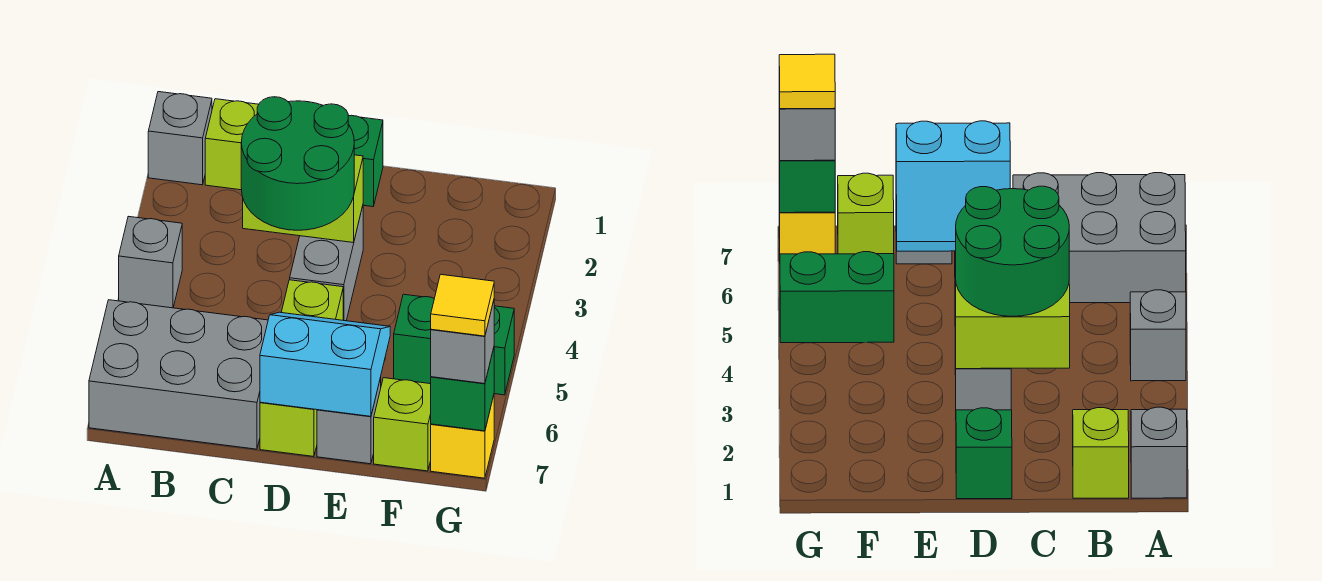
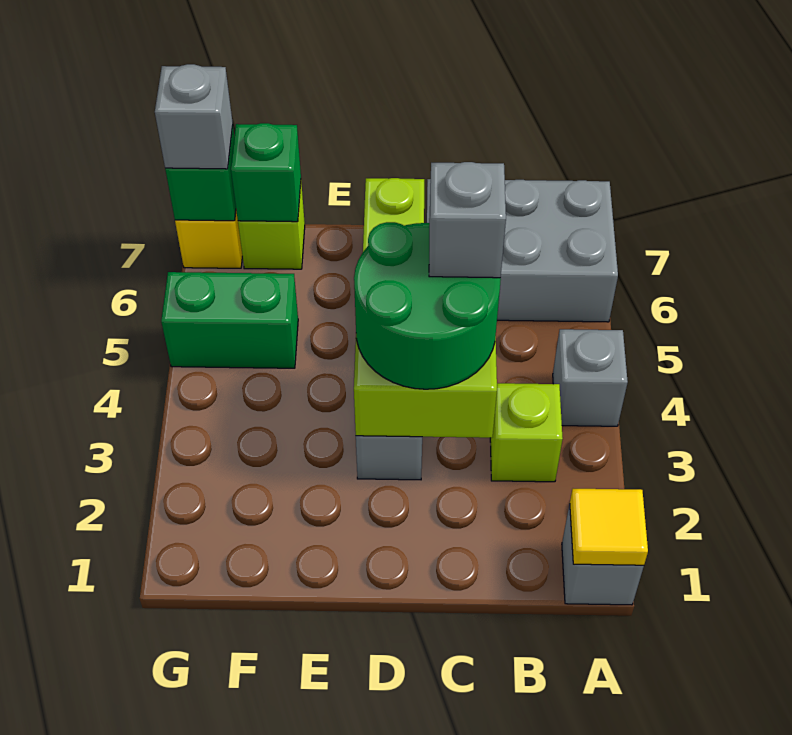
lime 1x1 brick [205,99,259,190] -> lime 1x1 brick moved to [490,383,563,482]
green 1x1 brick [348,115,383,207] -> green 1x1 brick moved to [231,123,301,222]
cyan 2x2 slope [260,312,390,416] -> none
grey 1x1 brick [317,378,381,464] -> grey 1x1 brick moved to [429,162,506,278]
yellow 1x1 tile [431,274,494,336] -> yellow 1x1 tile moved to [570,489,648,565]

